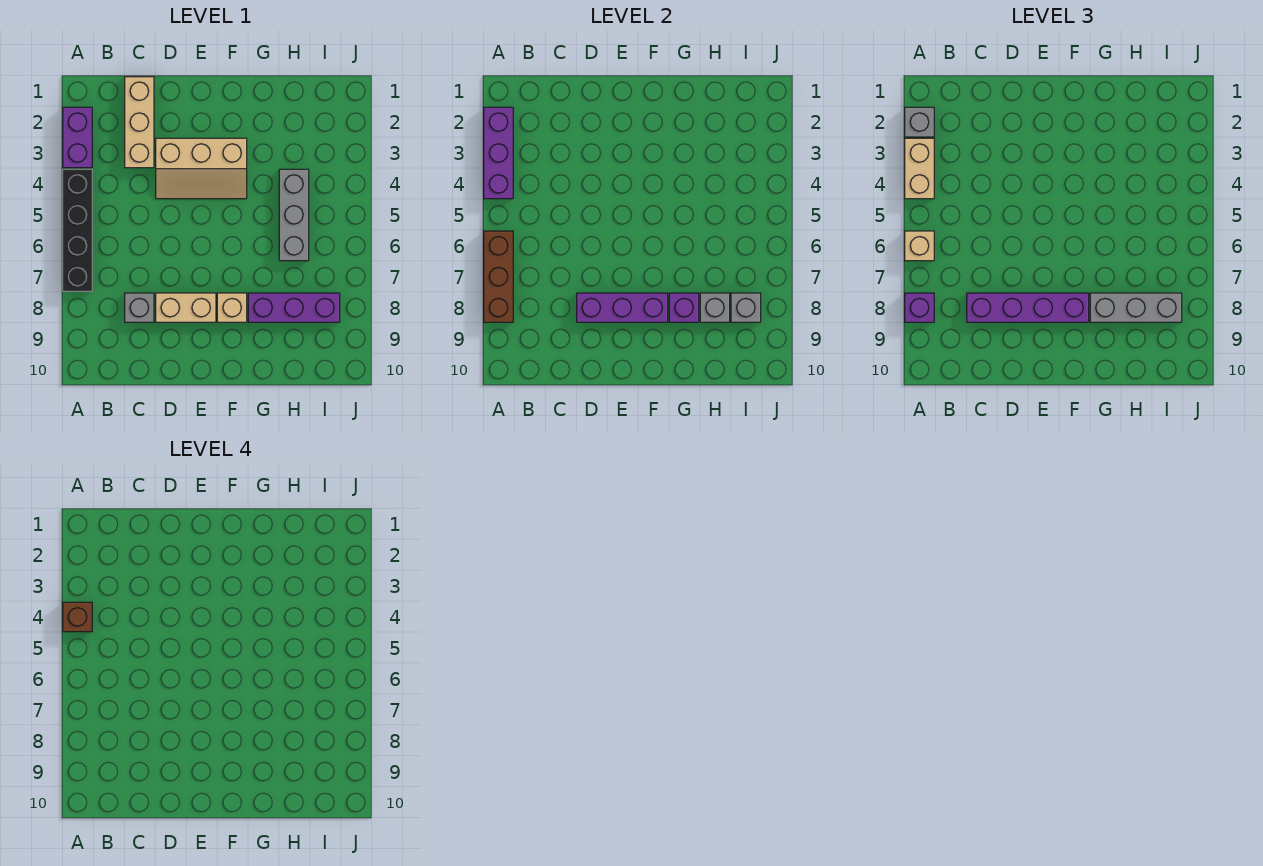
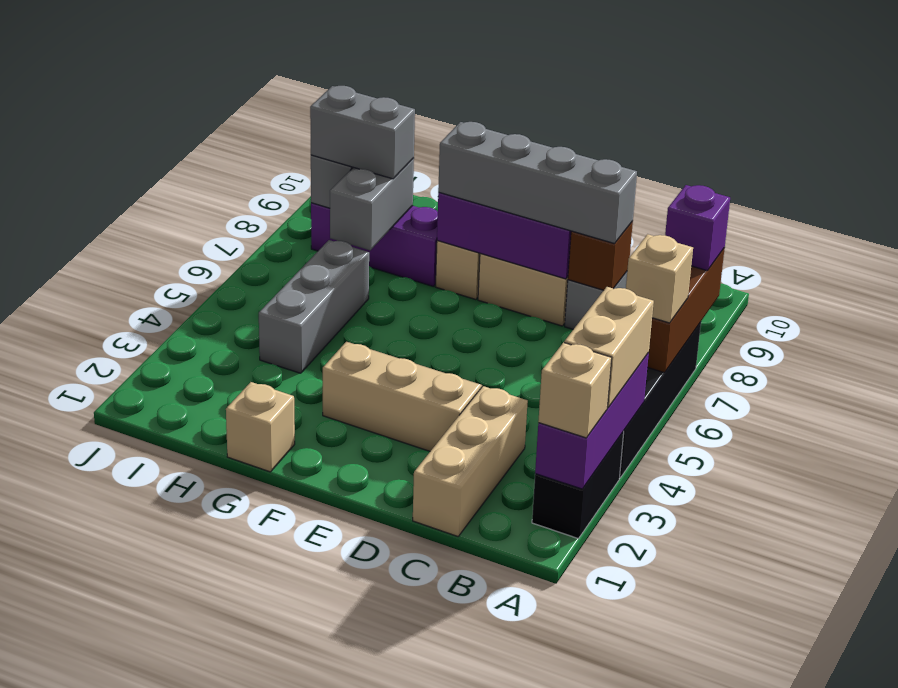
purple 1x2 brick [63,107,92,168] -> black 1x2 brick [532,432,624,539]
grey 1x1 brick [905,107,934,137] -> tan 1x1 brick [538,342,612,438]
brown 1x1 brick [63,602,92,632] -> brown 1x1 brick moved to [568,222,633,290]
purple 1x4 brick [967,293,1089,322] -> grey 1x4 brick [438,122,637,244]
none -> tan 1x1 brick [226,382,295,472]
purple 1x1 brick [669,293,699,322] -> none
grey 1x3 brick [1090,293,1182,322] -> grey 1x2 brick [310,86,415,179]
grey 1x1 brick [700,293,730,322] -> grey 1x2 brick [330,158,414,250]

